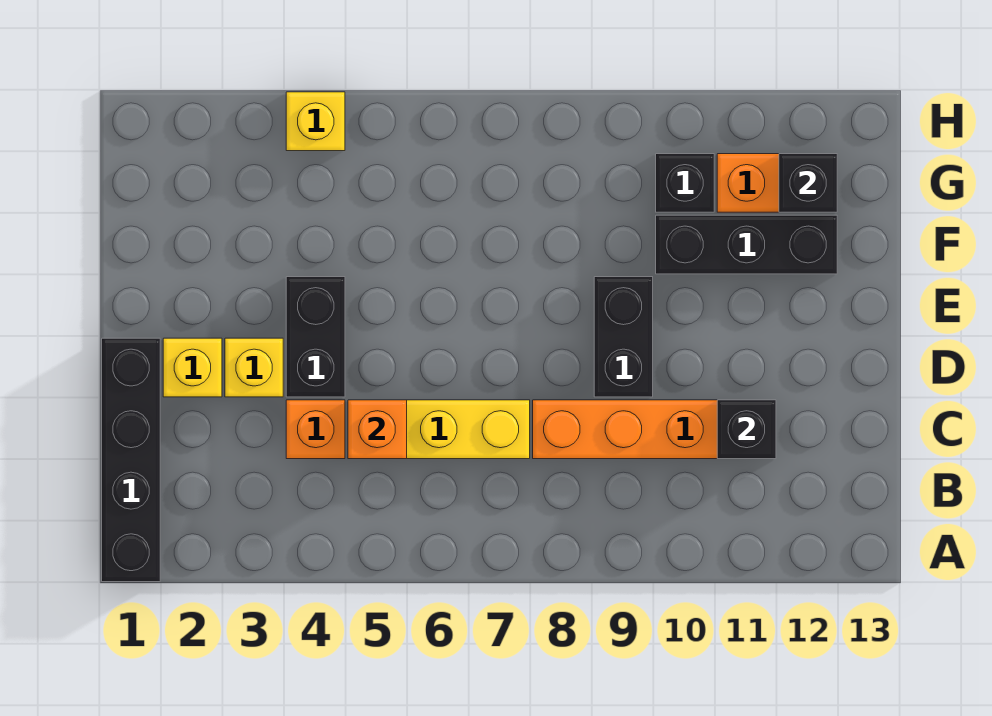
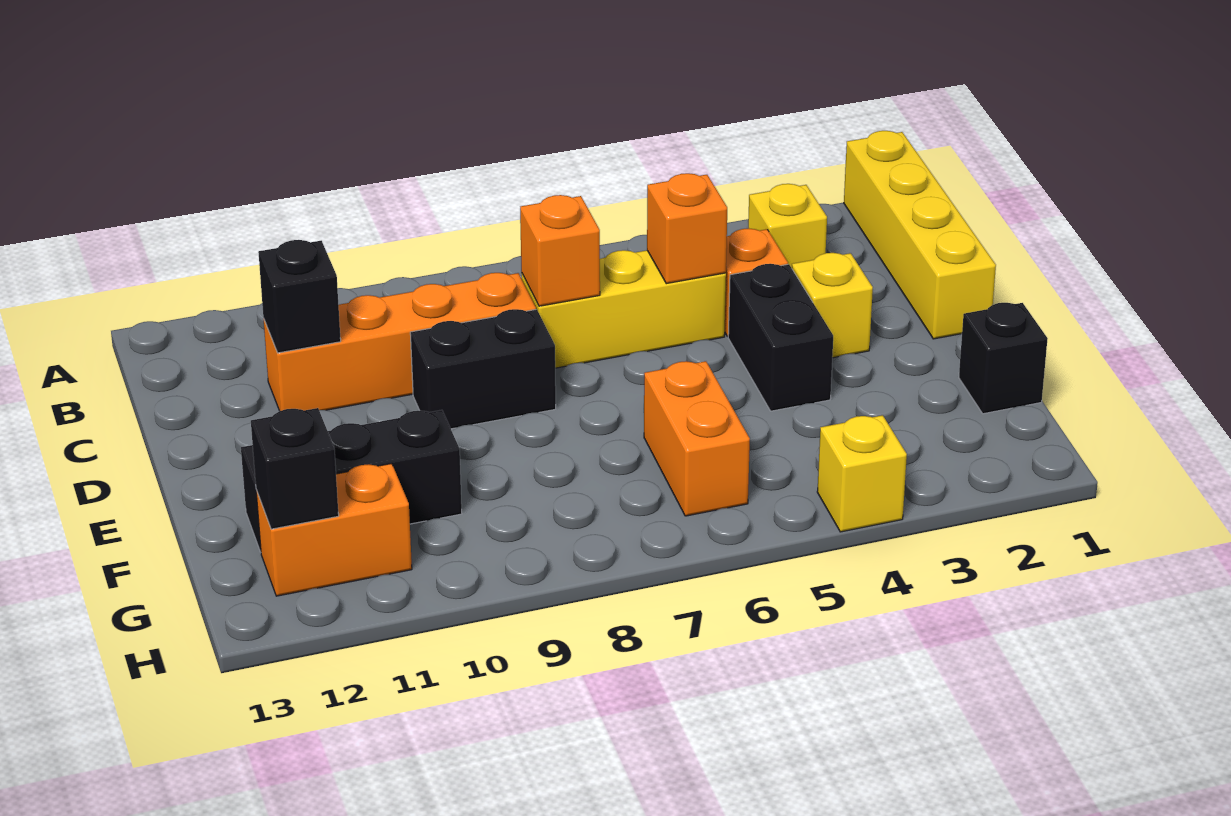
black 1x4 brick [102,338,160,582] -> yellow 1x4 brick [844,131,996,339]
none -> orange 1x1 brick [520,195,600,306]
yellow 1x1 brick [163,338,222,397] -> yellow 1x1 brick moved to [748,184,827,268]
black 1x2 brick [594,277,653,397] -> black 1x2 brick turned to [410,309,556,429]
none -> orange 1x2 brick [644,361,750,516]
black 1x1 brick [656,154,714,212] -> black 1x1 brick moved to [959,303,1048,414]

